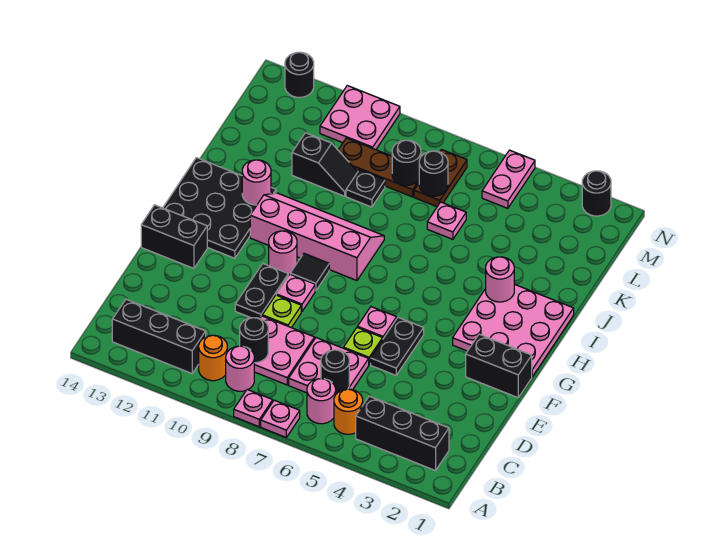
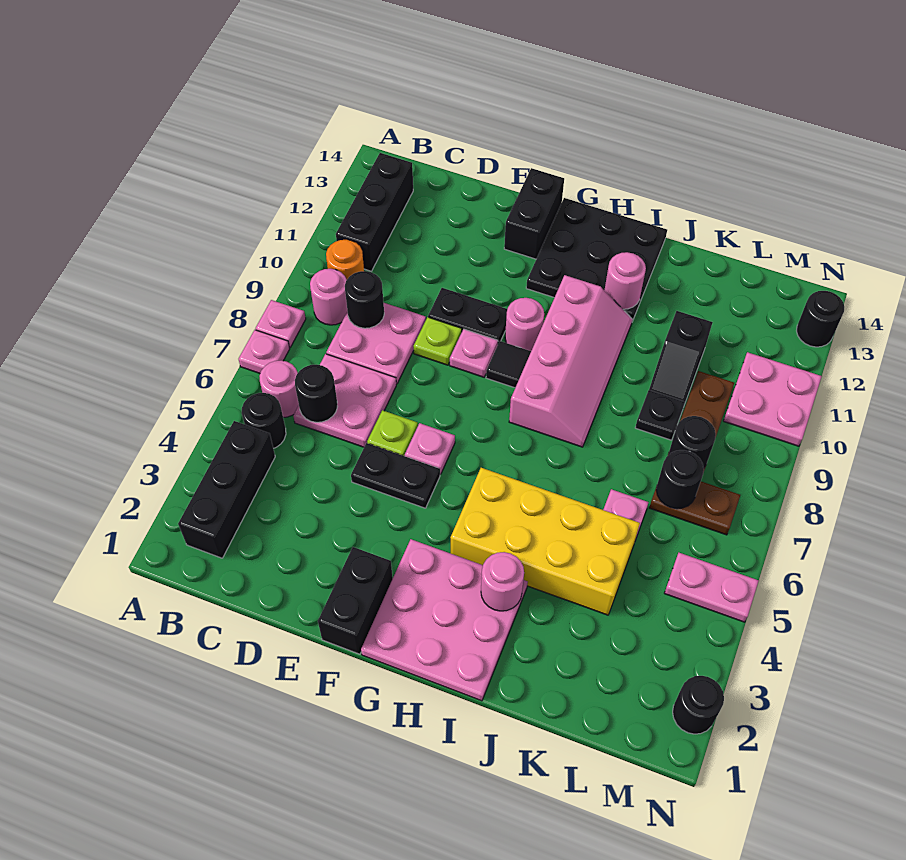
orange 1x1 round brick [334,389,363,434] -> black 1x1 round brick [242,393,286,448]
none -> yellow 2x4 brick [450,468,640,615]

